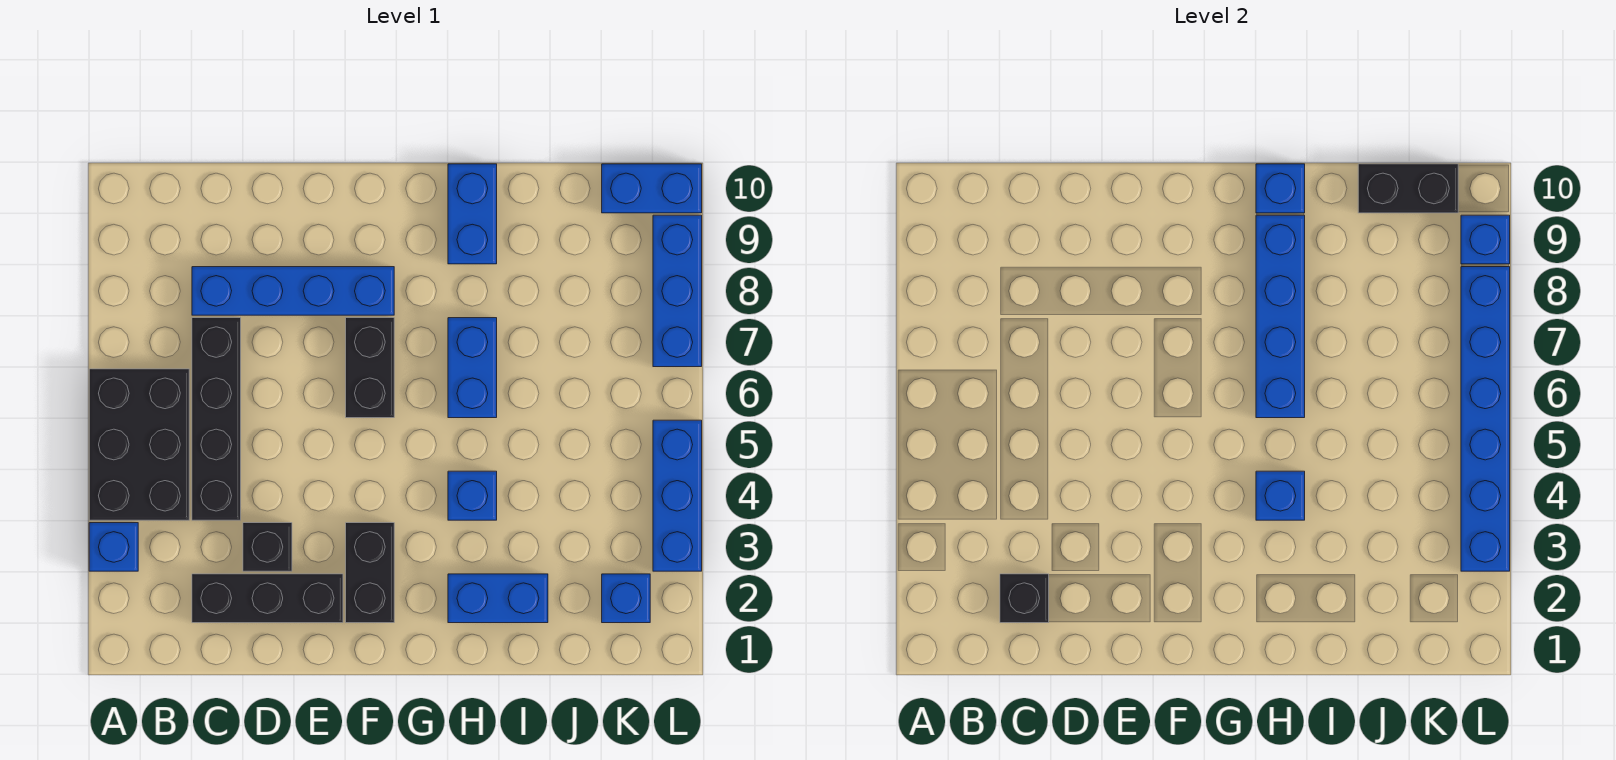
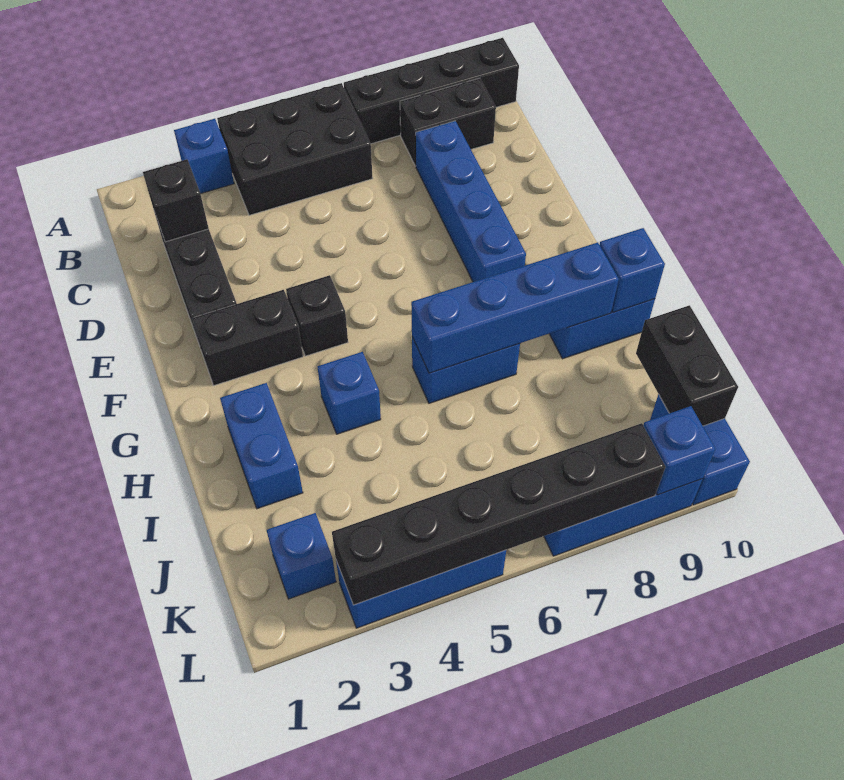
black 1x4 brick [192,318,241,520] -> black 1x4 brick moved to [344,38,519,144]
black 1x1 brick [243,523,292,571] -> black 1x1 brick moved to [286,275,348,356]
black 1x2 brick [346,318,394,418] -> black 1x2 brick moved to [400,78,496,166]
blue 1x1 brick [1256,471,1305,520] -> none
blue 1x6 brick [1461,267,1510,571] -> black 1x6 brick [332,423,665,605]

